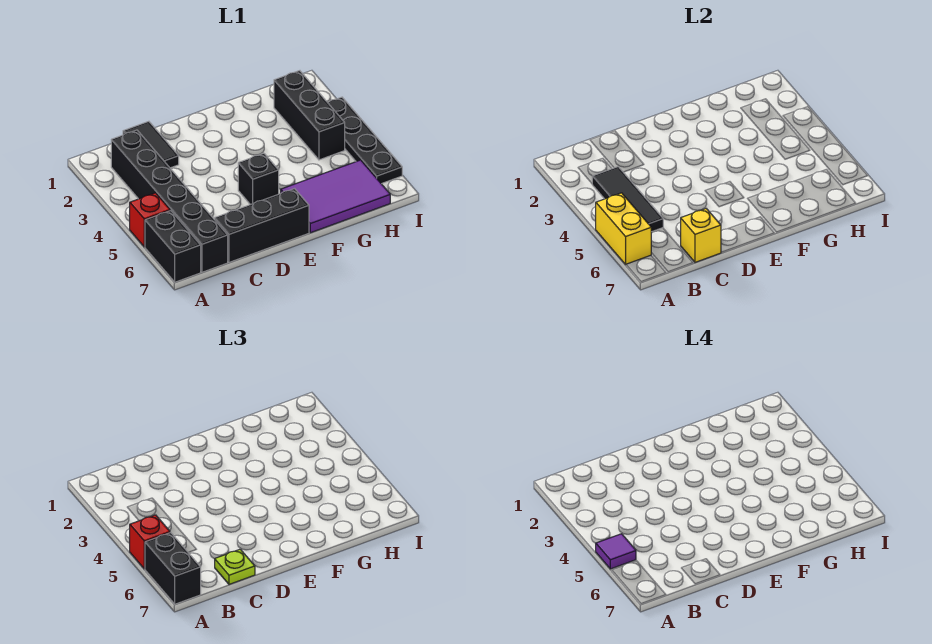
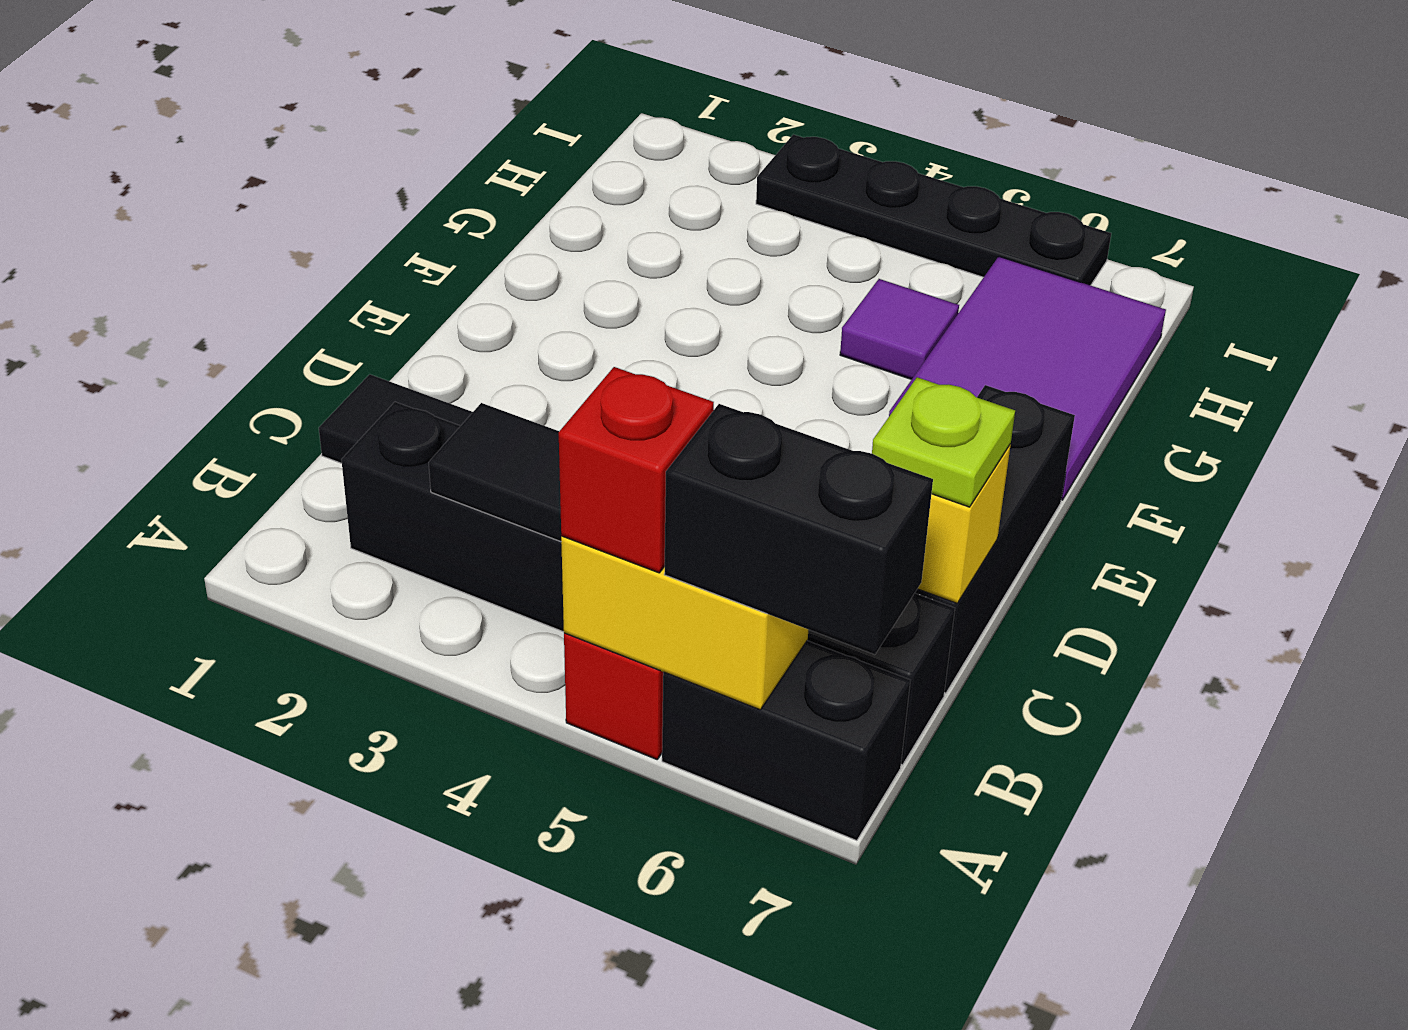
purple 1x1 tile [596,534,636,569] -> purple 1x1 tile moved to [840,279,959,379]
black 1x1 brick [238,153,279,205] -> none
black 1x3 brick [274,71,345,160] -> none

